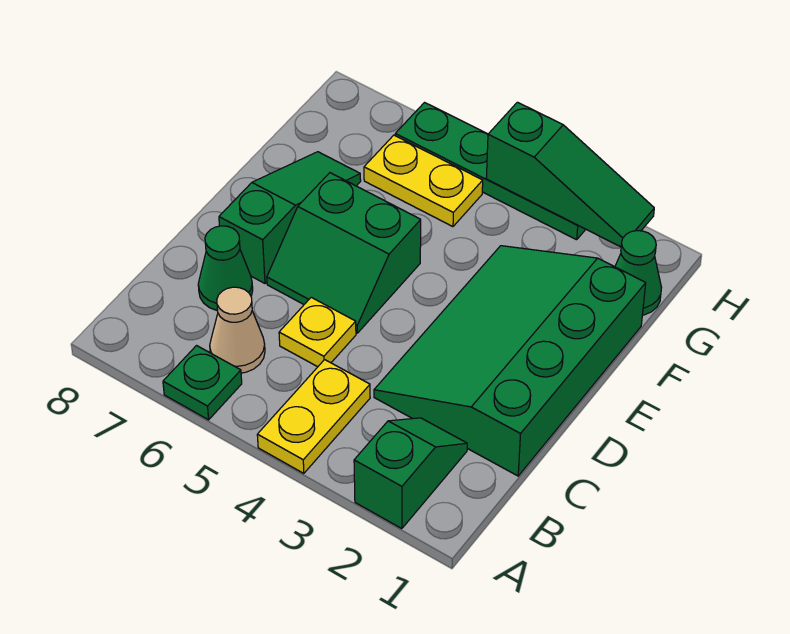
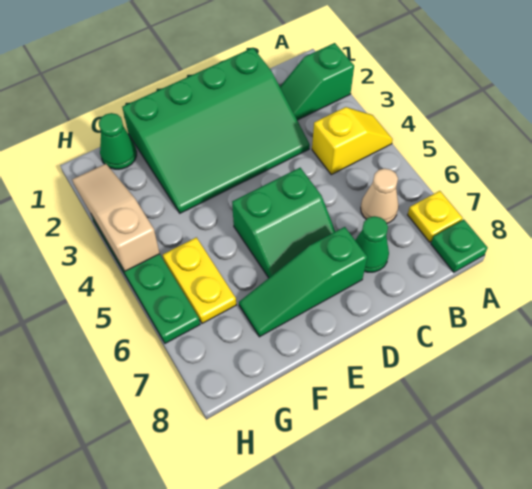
yellow 1x2 plate [257,360,370,473] -> yellow 1x2 slope [312,107,393,175]
green 1x1 plate [163,346,242,420] -> green 1x1 plate moved to [431,220,488,272]
yellow 1x1 plate [279,297,356,367] -> yellow 1x1 plate moved to [408,191,463,242]
green 2x2 slope [267,173,421,333] -> green 2x2 slope turned to [232,168,335,278]
green 1x3 slope [486,102,654,247] -> tan 1x3 slope [72,164,160,271]

